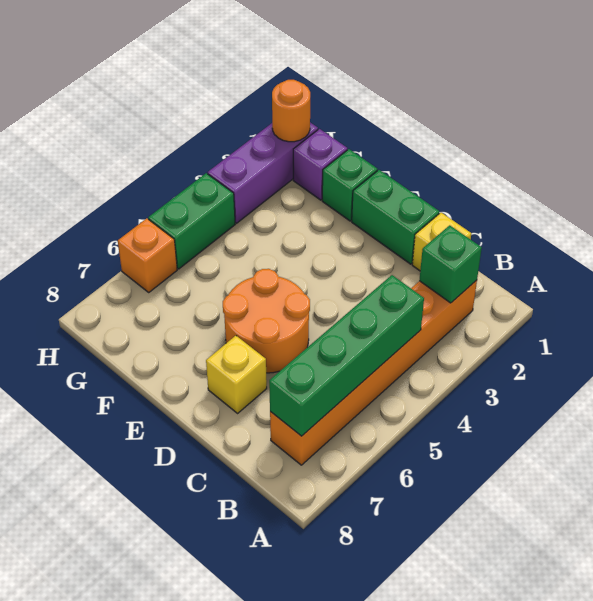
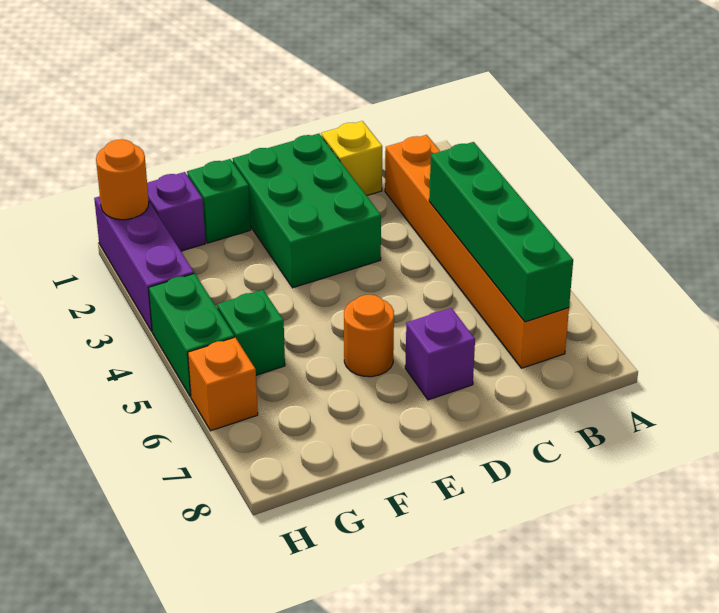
green 1x1 brick [419,225,482,303] -> green 1x1 brick moved to [217,290,285,375]
green 1x2 brick [352,170,439,264] -> green 2x3 brick [233,134,381,288]
orange 2x2 round brick [223,269,310,373] -> orange 1x1 round brick [344,295,394,377]
yellow 1x1 brick [206,336,267,413] -> purple 1x1 brick [405,308,475,400]

